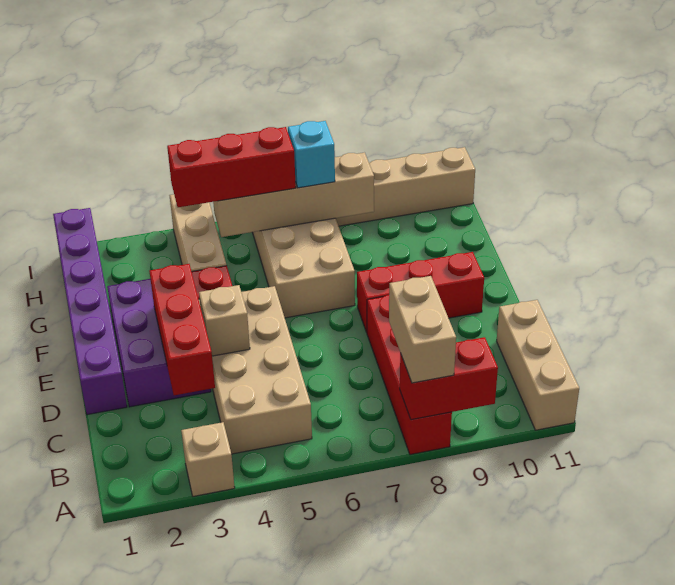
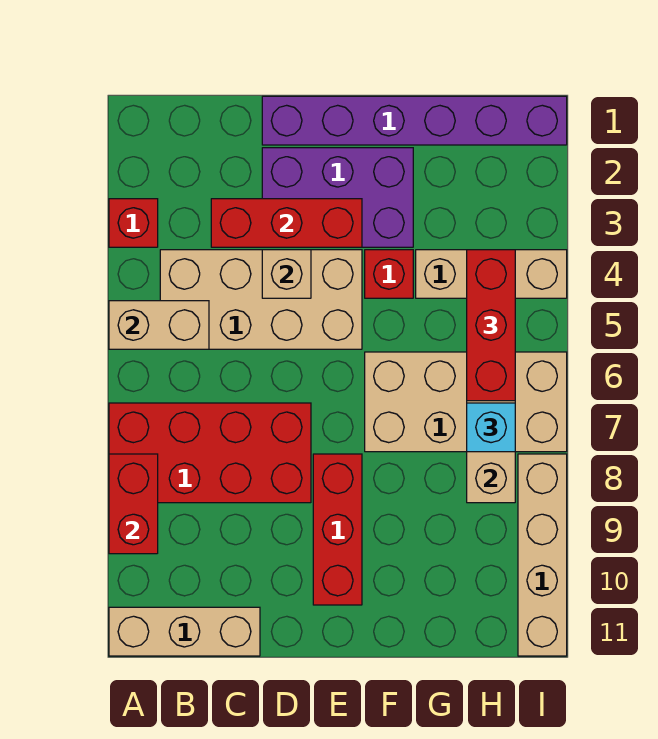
tan 1x1 brick [181,422,235,496] -> red 1x1 brick [109,199,158,247]
red 1x4 brick [367,295,452,455] -> red 2x4 brick [109,403,311,503]
tan 1x2 brick [389,276,456,383] -> tan 1x2 brick moved to [109,301,209,349]

